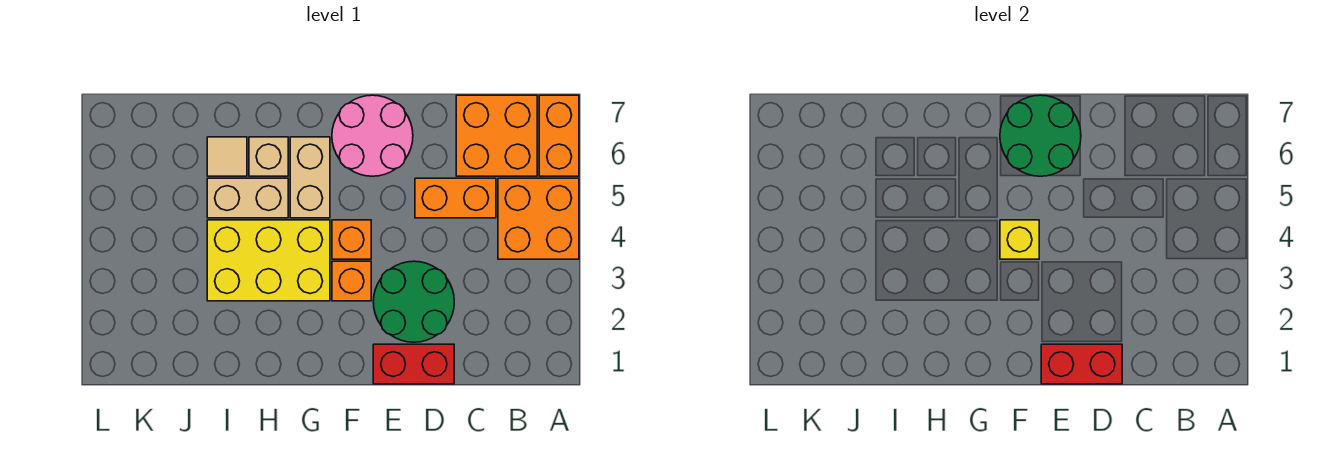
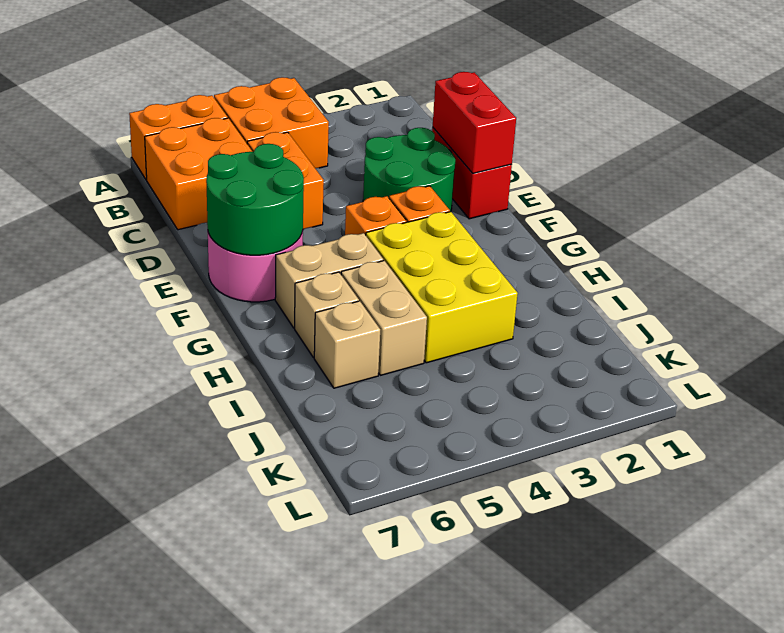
yellow 1x1 brick [1000,220,1039,259] -> none
tan 1x1 tile [207,137,247,176] -> tan 1x1 brick [314,301,380,388]

